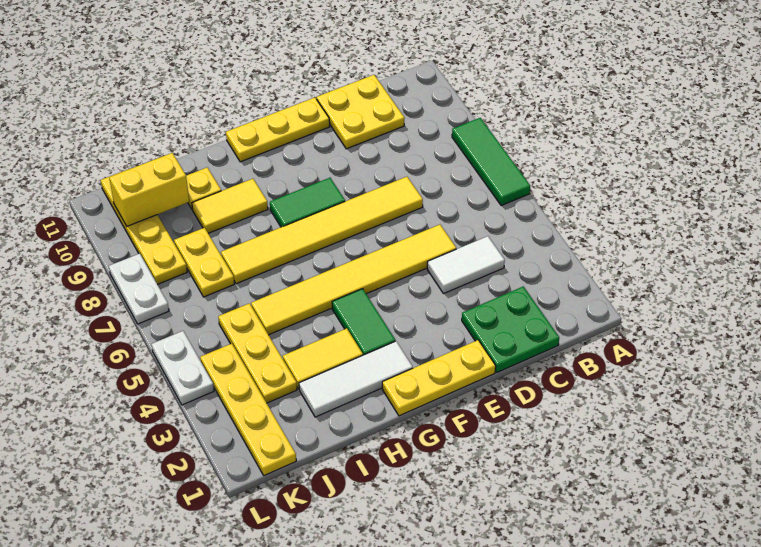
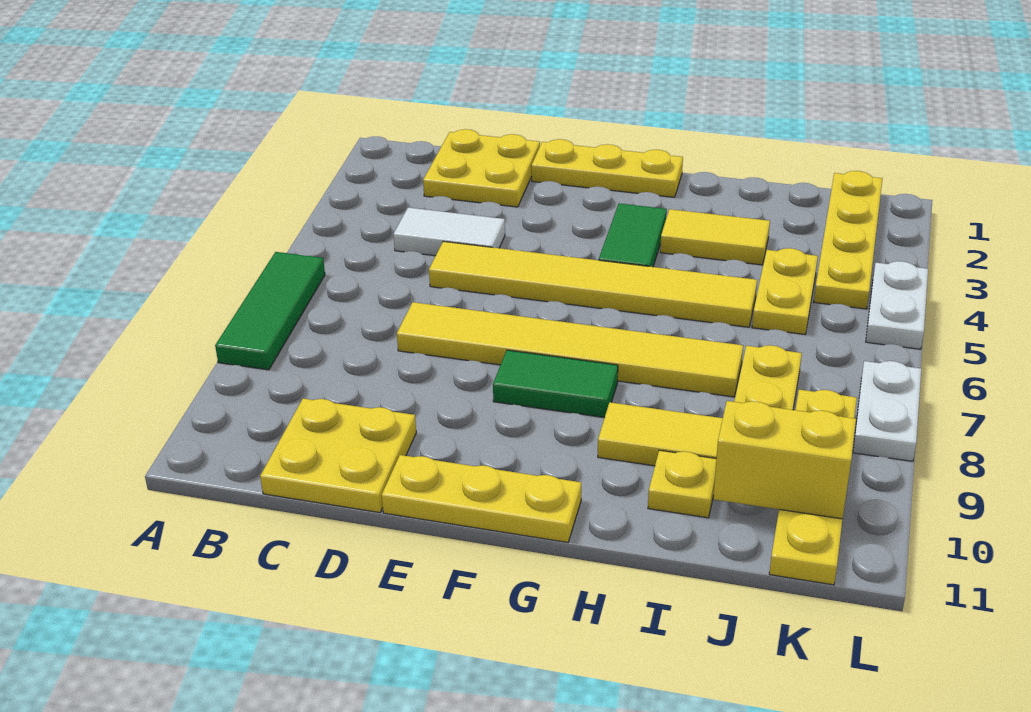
green 2x2 plate [462,286,559,372] -> yellow 2x2 plate [423,129,540,207]
white 1x3 tile [299,341,413,417] -> none
yellow 1x3 plate [218,303,297,403] -> yellow 1x2 plate [752,248,818,334]

